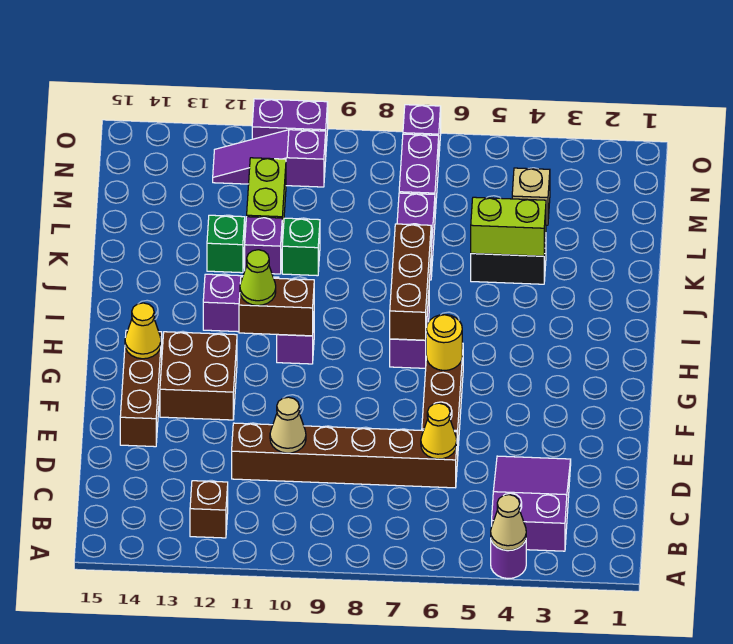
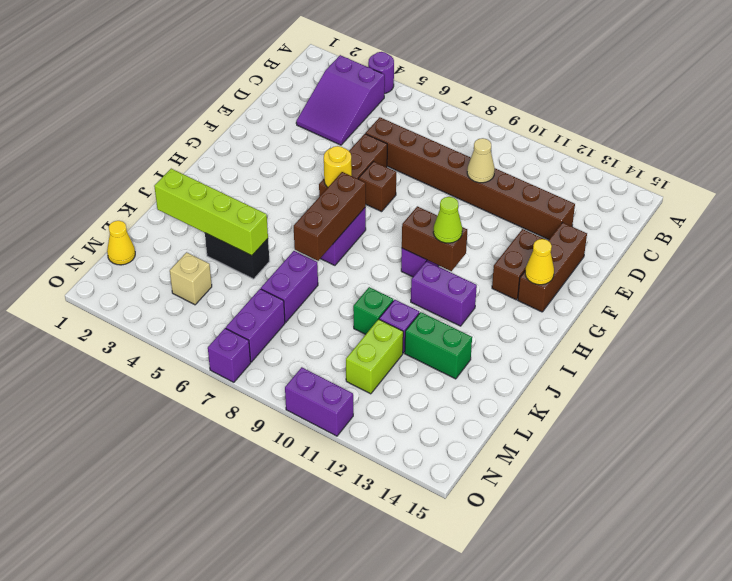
tan 1x1 cone [491,495,526,550] -> none
brown 1x1 brick [190,481,228,538] -> brown 1x1 brick moved to [359,161,396,212]
brown 1x6 brick [232,423,458,488] -> brown 1x8 brick [365,117,575,239]
yellow 1x1 cone [421,403,457,459] -> yellow 1x1 cone moved to [107,221,135,265]
brown 2x2 brick [160,332,237,420] -> brown 1x2 brick [492,229,543,300]
lime 1x2 brick [471,197,546,256] -> lime 1x4 brick [154,169,268,256]
green 1x1 brick [207,215,245,273] -> green 1x2 brick [405,312,472,379]
purple 1x3 slope [213,130,326,187] -> none

